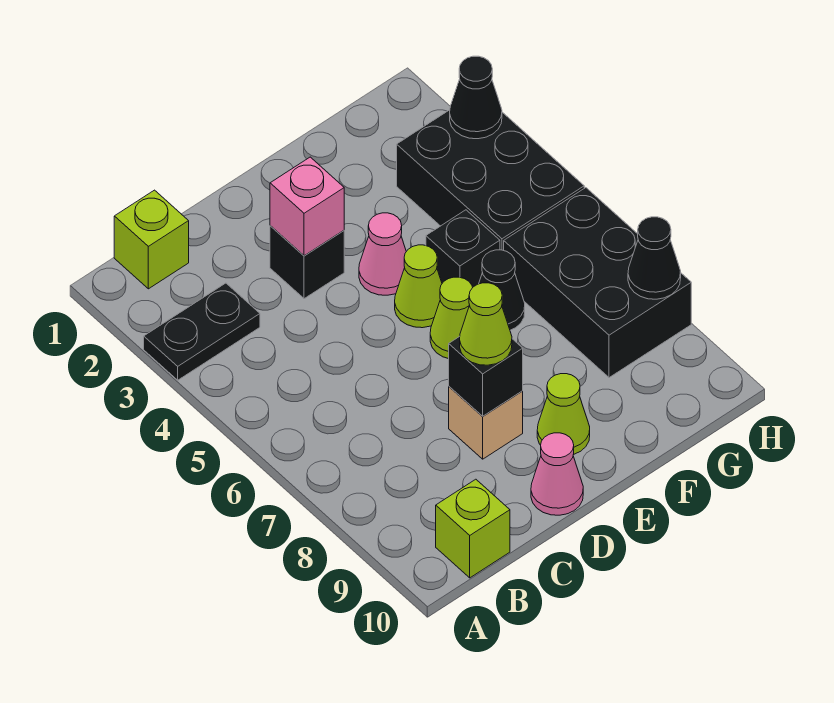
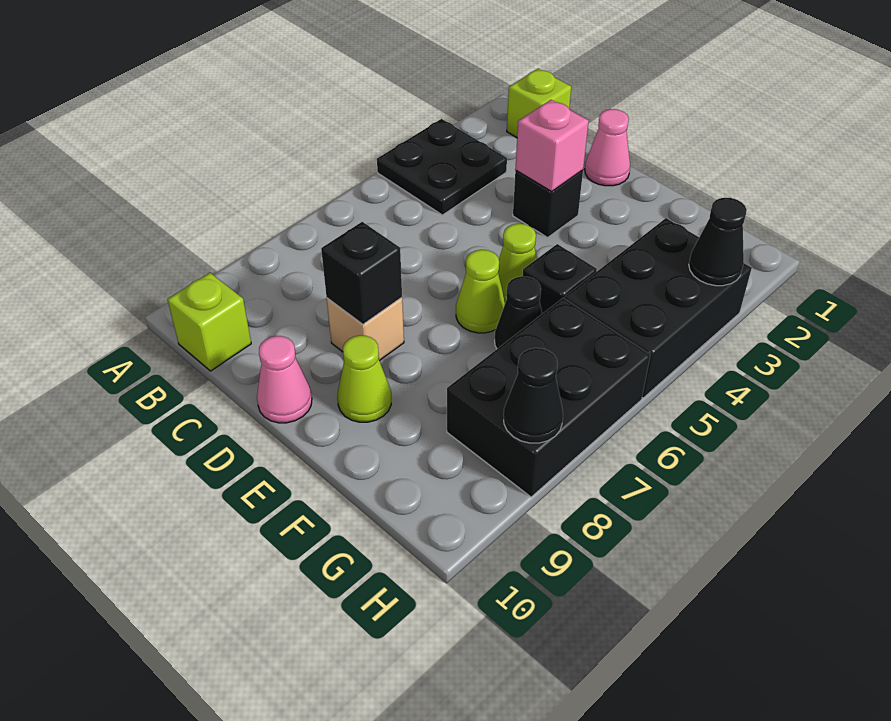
black 1x2 plate [144,283,260,380] -> black 2x2 plate [377,119,507,215]
lime 1x1 cone [460,283,512,365] -> none
pink 1x1 cone [359,213,406,295] -> pink 1x1 cone moved to [585,109,630,186]

